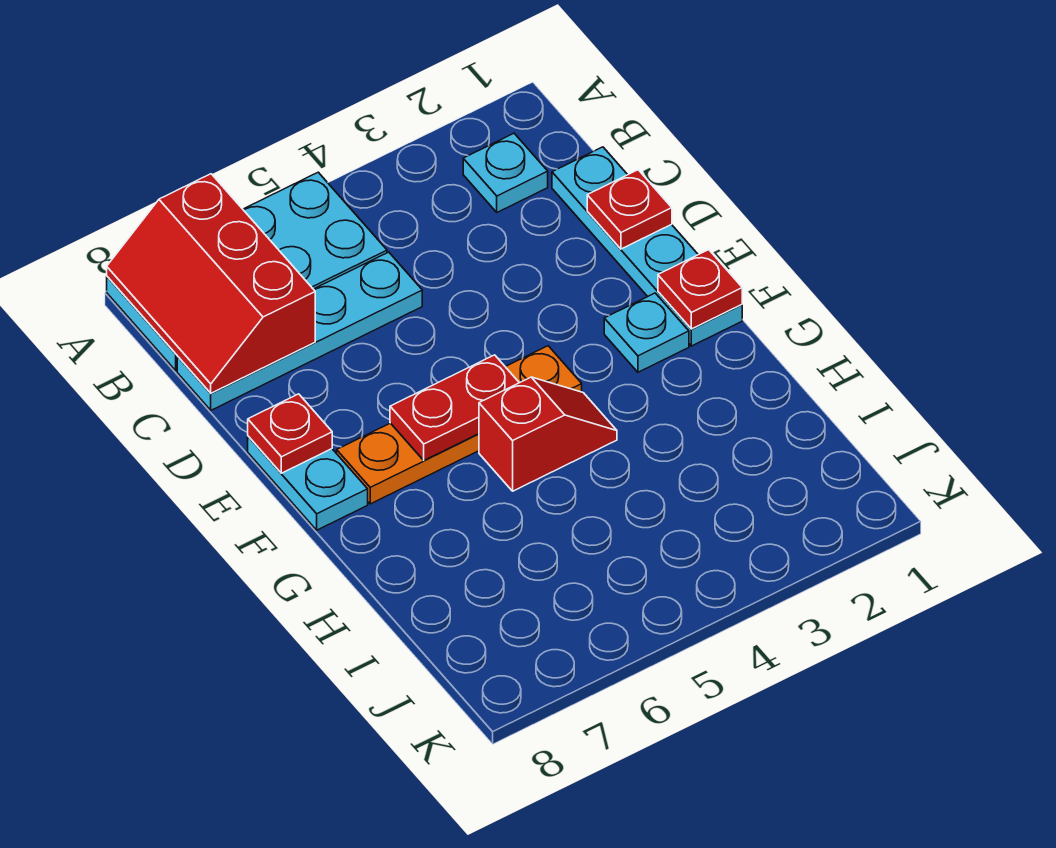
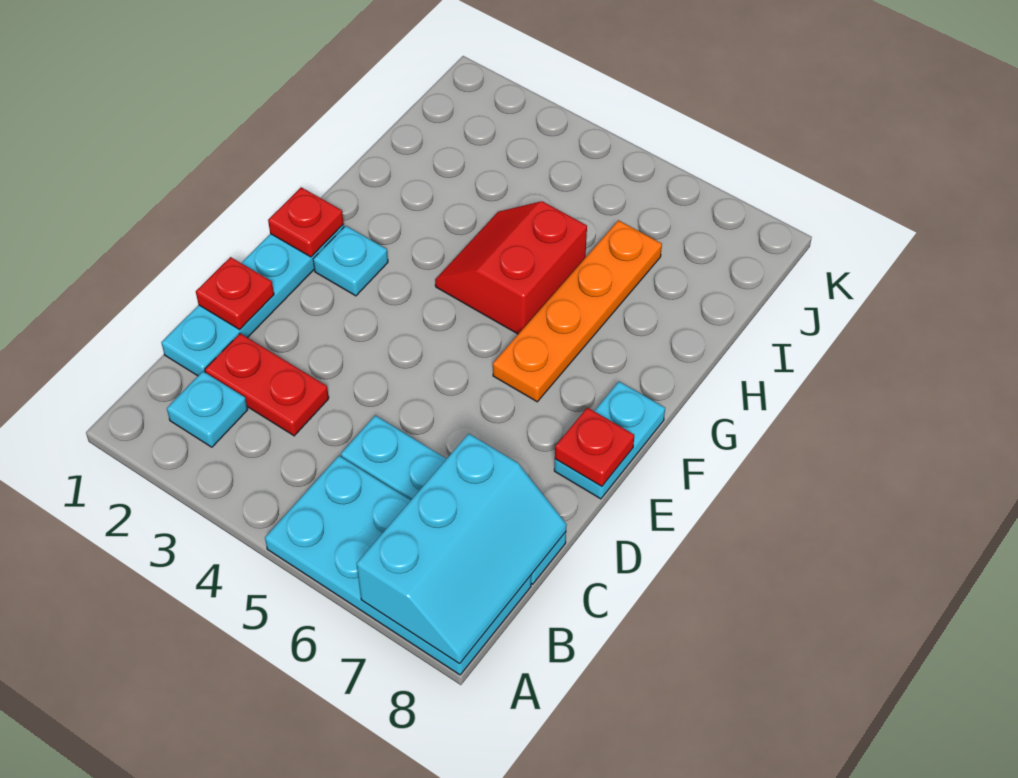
red 2x3 slope [107,174,315,393] -> cyan 2x3 slope [357,434,567,664]
orange 1x4 plate [337,346,582,504] -> orange 1x4 plate turned to [493,220,662,402]
red 1x2 plate [390,355,519,460] -> red 1x2 plate moved to [205,333,329,436]
red 1x2 slope [479,377,617,491] -> red 2x2 slope [435,201,587,334]

